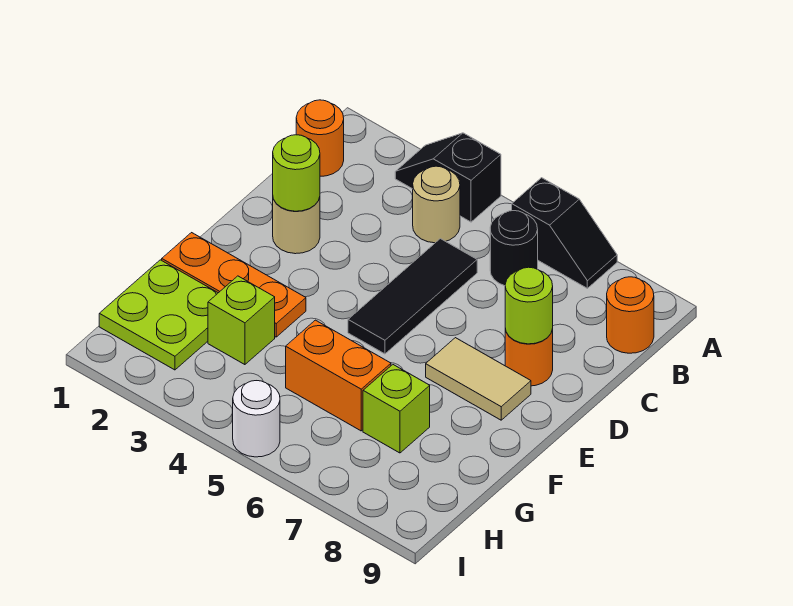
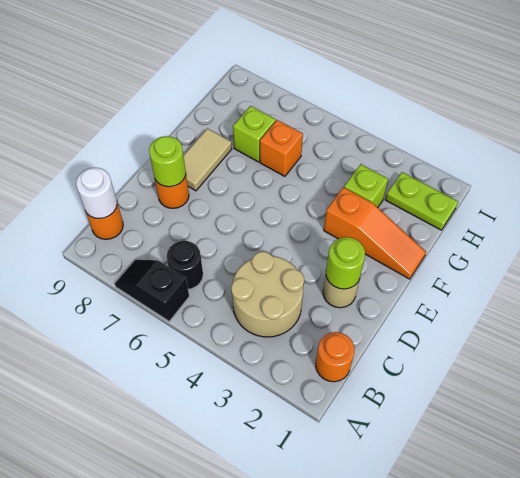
black 1x2 slope [395,133,501,222] -> none
tan 1x1 round brick [413,166,460,243] -> tan 2x2 round brick [231,251,304,337]
black 1x3 tile [348,239,477,354] -> none
tan 1x2 tile [426,338,531,420] -> tan 1x2 tile turned to [183,129,232,191]
orange 1x3 plate [162,233,306,337] -> orange 1x3 slope [324,187,426,279]
lime 2x2 plate [99,260,218,370] -> lime 1x2 plate [385,172,458,230]
orange 1x2 brick [286,320,391,431] -> orange 1x1 brick [260,120,303,176]
white 1x1 round brick [233,381,280,457] -> white 1x1 round brick moved to [76,168,117,219]

